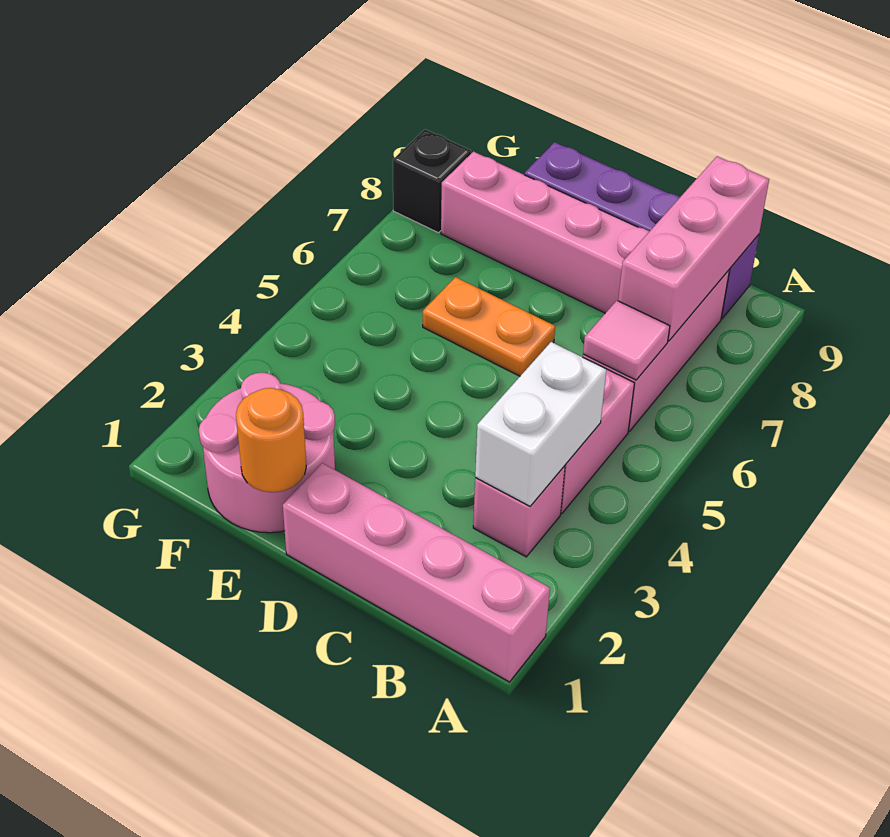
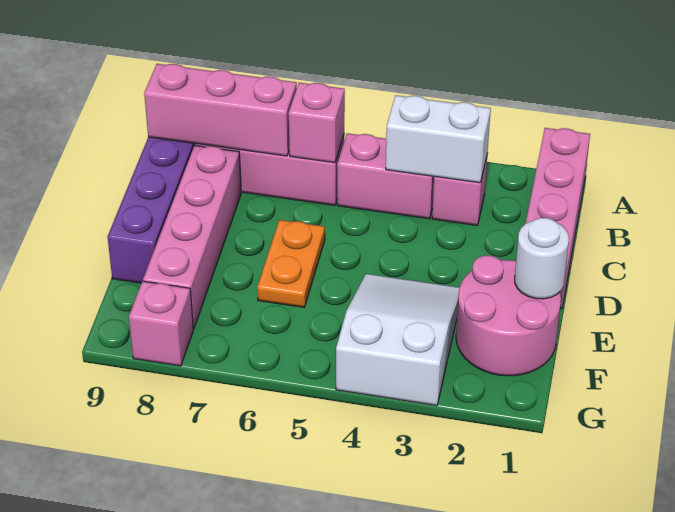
pink 1x1 tile [583,301,670,380] -> pink 1x1 brick [289,83,345,163]
orange 1x1 round brick [236,388,306,492] -> white 1x1 round brick [515,218,569,299]
none -> white 2x3 slope [336,274,459,406]
black 1x1 brick [393,129,471,233] -> pink 1x1 brick [129,281,193,366]

